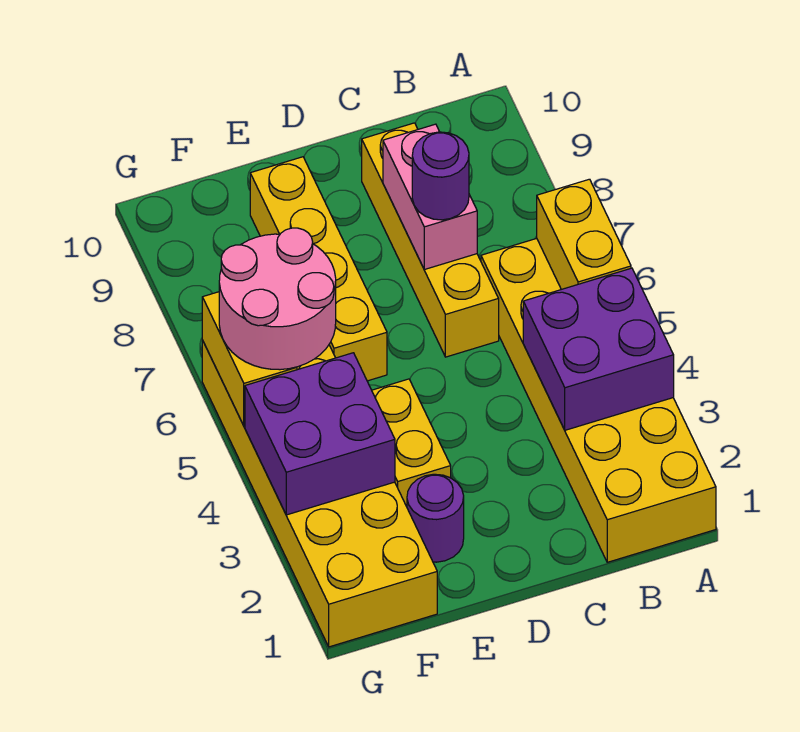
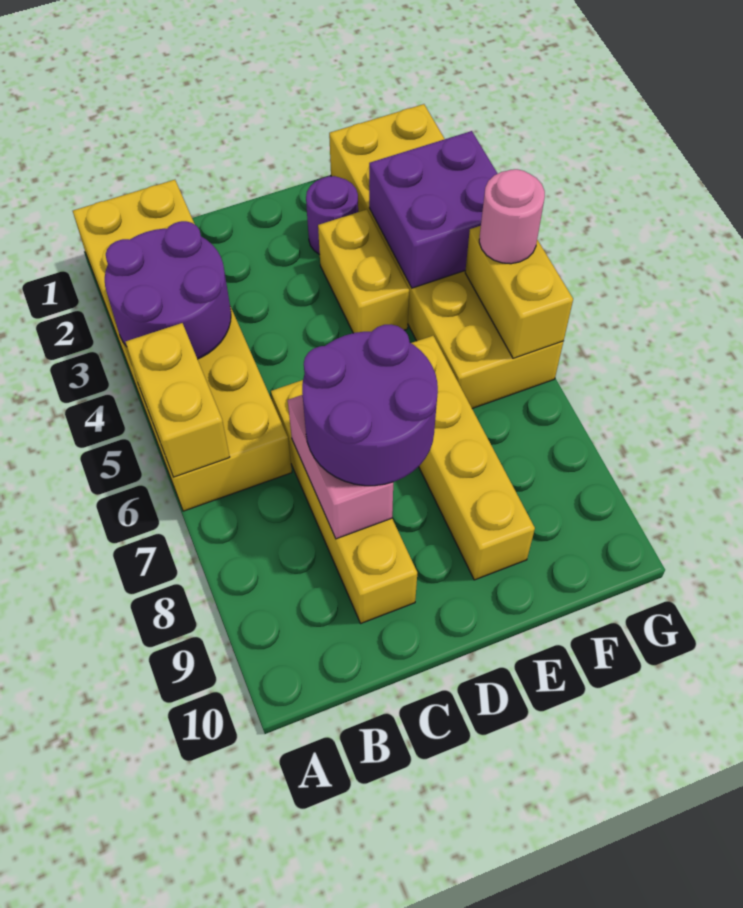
purple 2x2 brick [523,268,674,430] -> purple 2x2 round brick [105,221,231,359]
purple 1x1 round brick [412,132,469,220] -> purple 2x2 round brick [302,325,438,486]
pink 2x2 round brick [219,228,336,370] -> pink 1x1 round brick [479,169,545,264]

